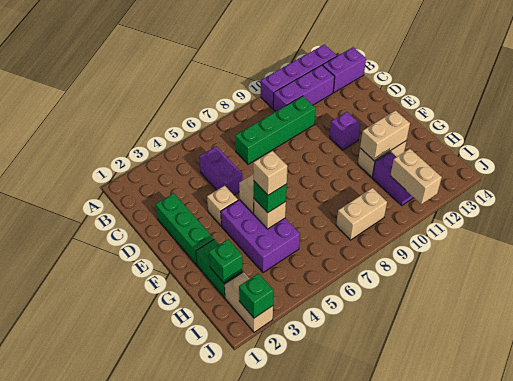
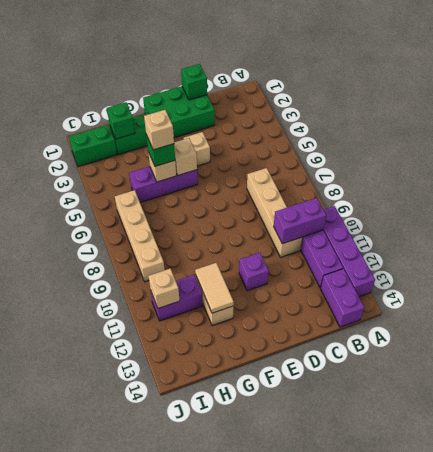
purple 1x2 brick [199,146,243,195] -> purple 1x2 brick moved to [274,198,326,244]
green 1x4 brick [235,96,316,164] -> tan 1x4 brick [247,168,302,257]
green 1x3 brick [156,193,214,265] -> green 2x3 brick [143,86,215,138]
purple 2x3 brick [221,200,300,273] -> purple 1x3 brick [129,166,198,203]
tan 1x2 brick [360,110,410,161] -> tan 1x2 tile [195,263,234,313]
tan 1x2 brick [225,272,273,332] -> green 1x2 brick [69,125,117,167]
tan 1x2 brick [336,188,387,240] -> tan 1x4 brick [115,190,165,282]
tan 1x2 brick [390,149,442,204] -> tan 1x1 brick [148,269,180,308]
green 1x1 brick [239,273,274,318] -> green 1x1 brick moved to [181,64,207,100]

